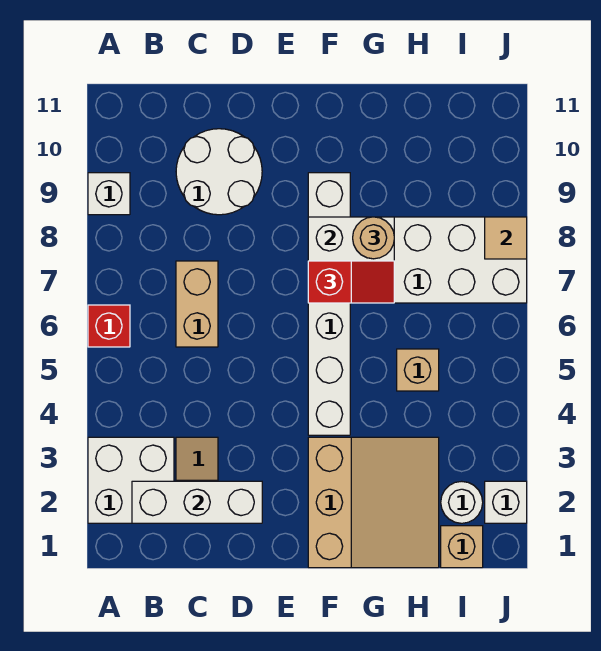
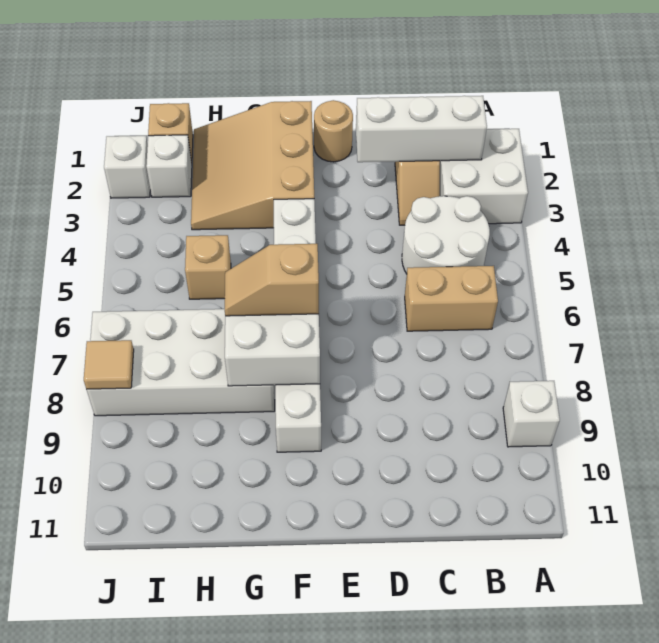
red 1x1 brick [88,305,130,347] -> none
tan 1x2 brick [176,261,218,347] -> tan 1x2 brick turned to [405,266,498,331]
white 2x2 round brick [176,129,262,215] -> white 2x2 round brick moved to [402,196,490,274]
red 1x2 slope [308,261,394,303] -> tan 1x2 slope [225,244,319,316]
tan 1x1 round brick [353,217,394,259] -> tan 1x1 round brick moved to [314,100,353,162]
white 1x1 round brick [441,481,483,523] -> white 1x1 brick [146,135,192,197]

